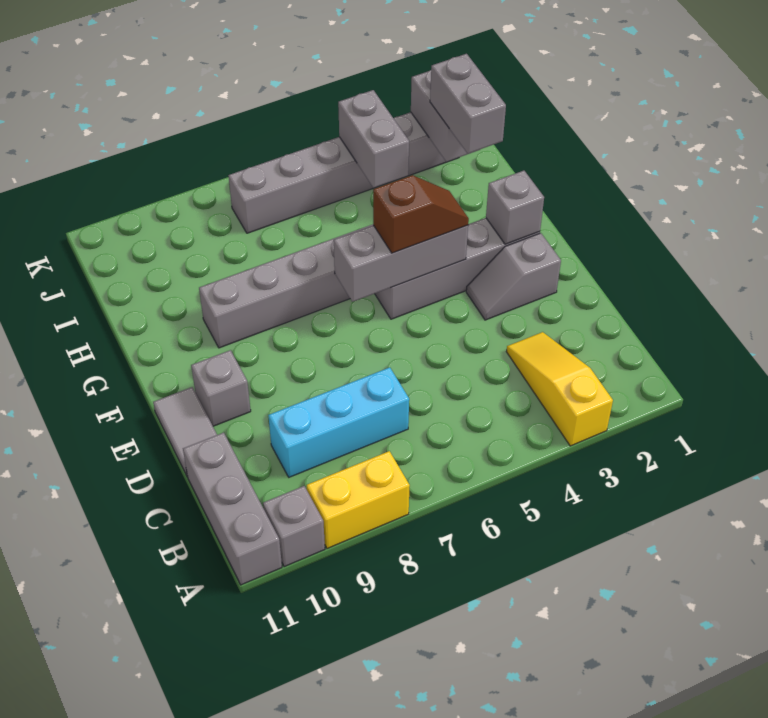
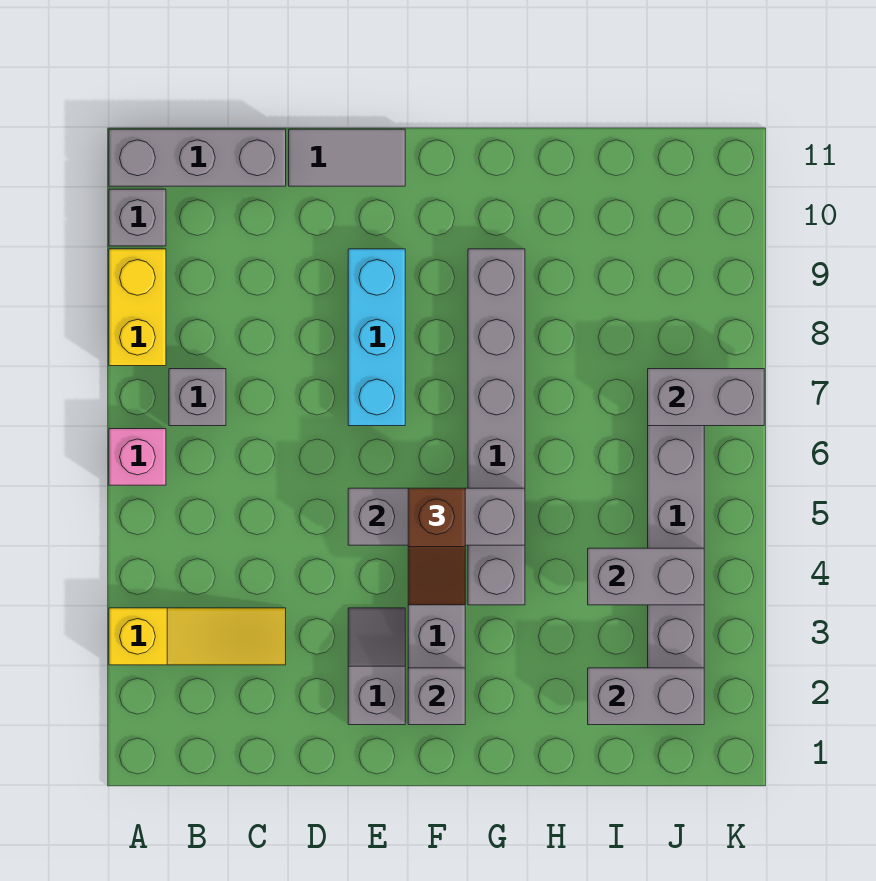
none -> pink 1x1 brick [109,429,166,485]
cyan 1x3 brick [268,367,409,477] -> cyan 1x3 brick moved to [348,249,405,426]
grey 1x1 brick [191,350,251,426] -> grey 1x1 brick moved to [169,369,226,426]
grey 1x3 brick [334,225,468,302] -> grey 1x3 brick turned to [348,488,525,545]
grey 1x2 brick [430,54,506,154] -> grey 1x2 brick moved to [648,369,764,426]

